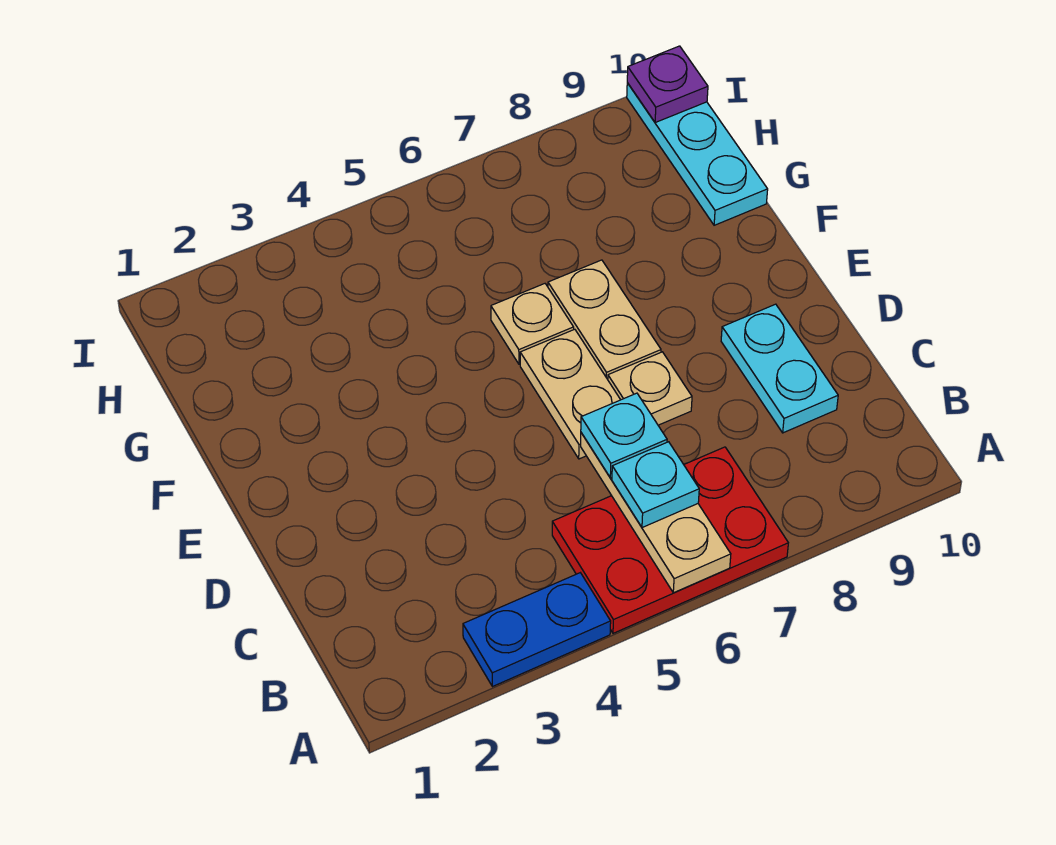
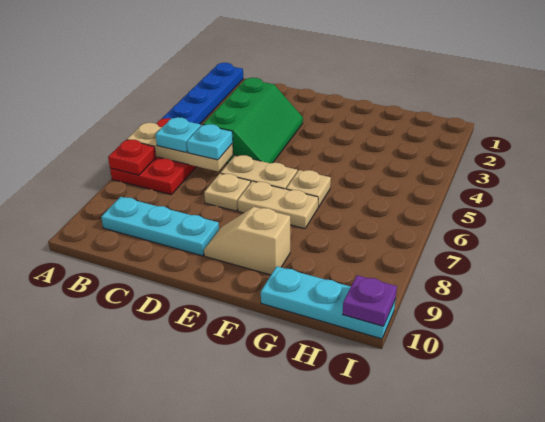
blue 1x2 plate [463,573,611,687] -> blue 1x4 plate [162,63,243,124]
none -> red 1x1 plate [108,140,156,175]
none -> green 2x3 slope [203,78,303,163]
cyan 1x2 plate [721,304,838,433] -> cyan 1x3 plate [101,197,219,256]
none -> tan 1x2 slope [204,207,290,275]

